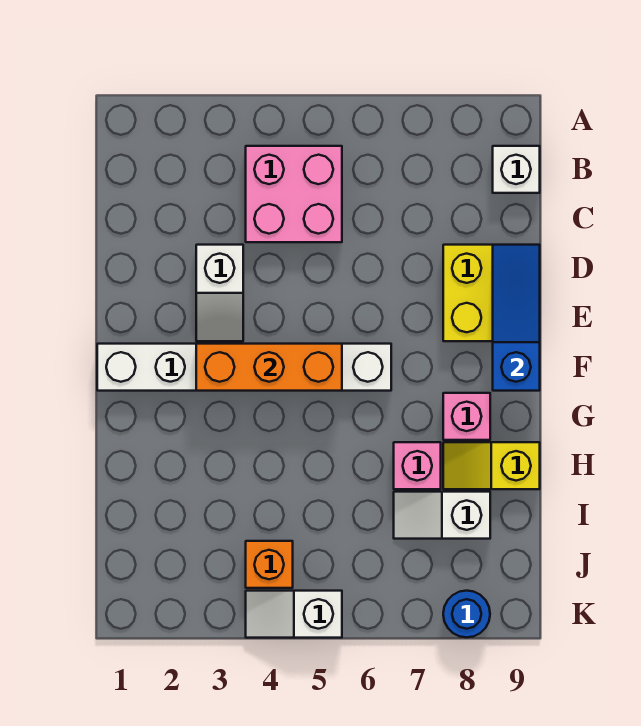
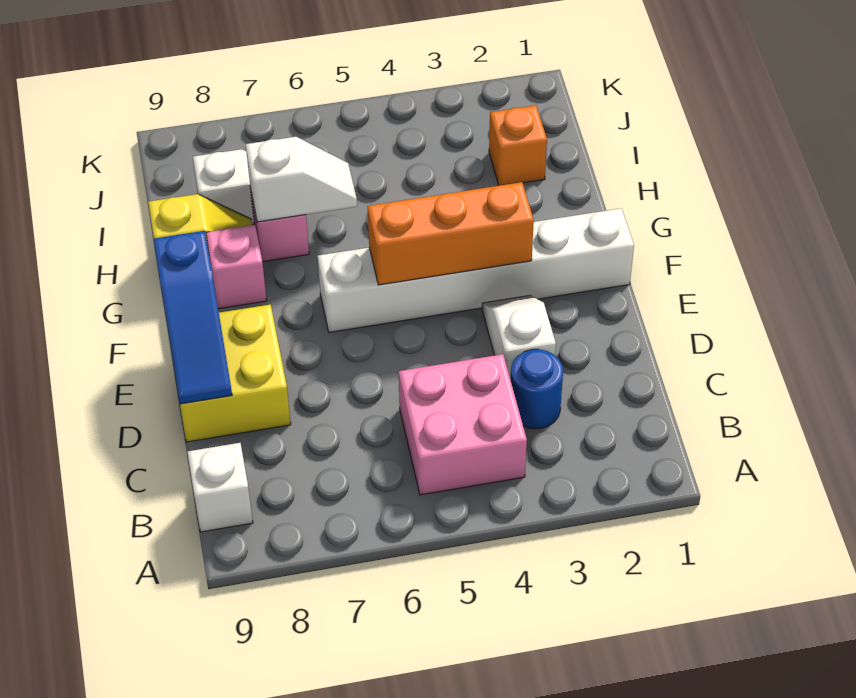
orange 1x1 brick [246,541,293,588] -> orange 1x1 brick moved to [489,105,547,185]
white 1x2 slope [246,591,342,638] -> white 1x2 slope moved to [246,137,357,222]
blue 1x1 round brick [443,591,490,637] -> blue 1x1 round brick moved to [511,349,563,429]

